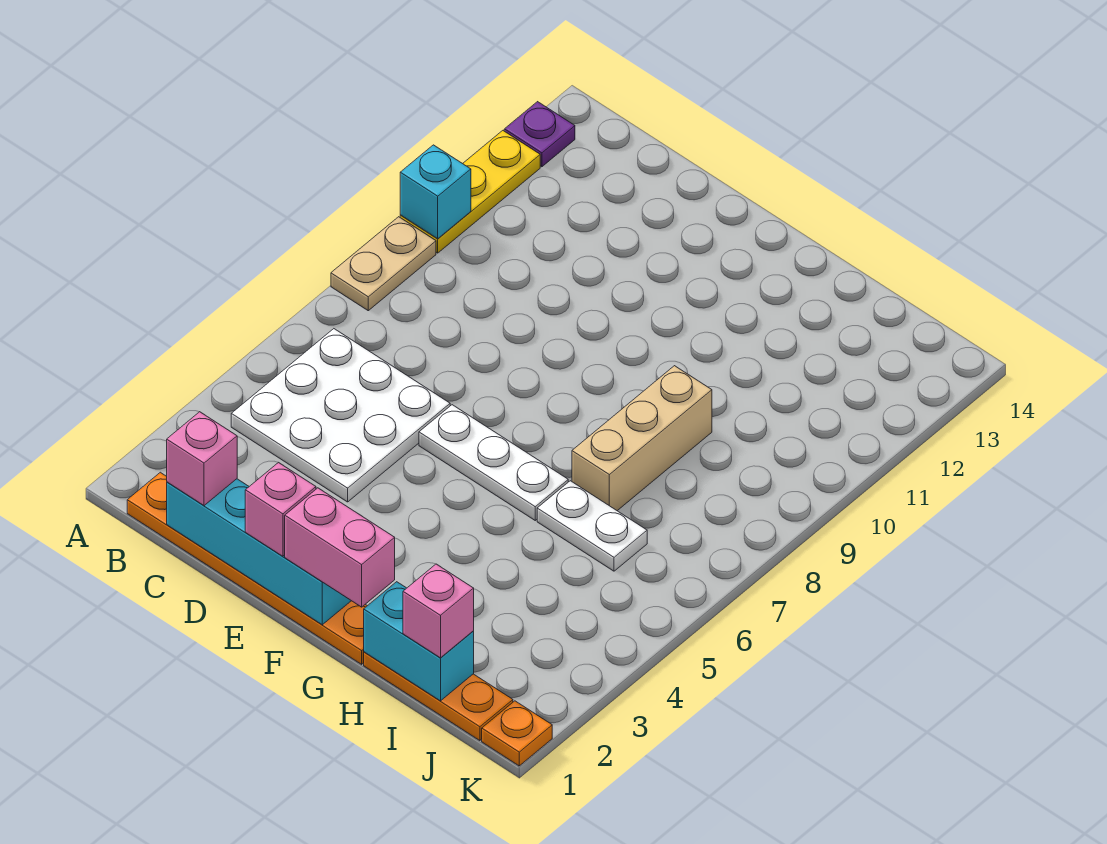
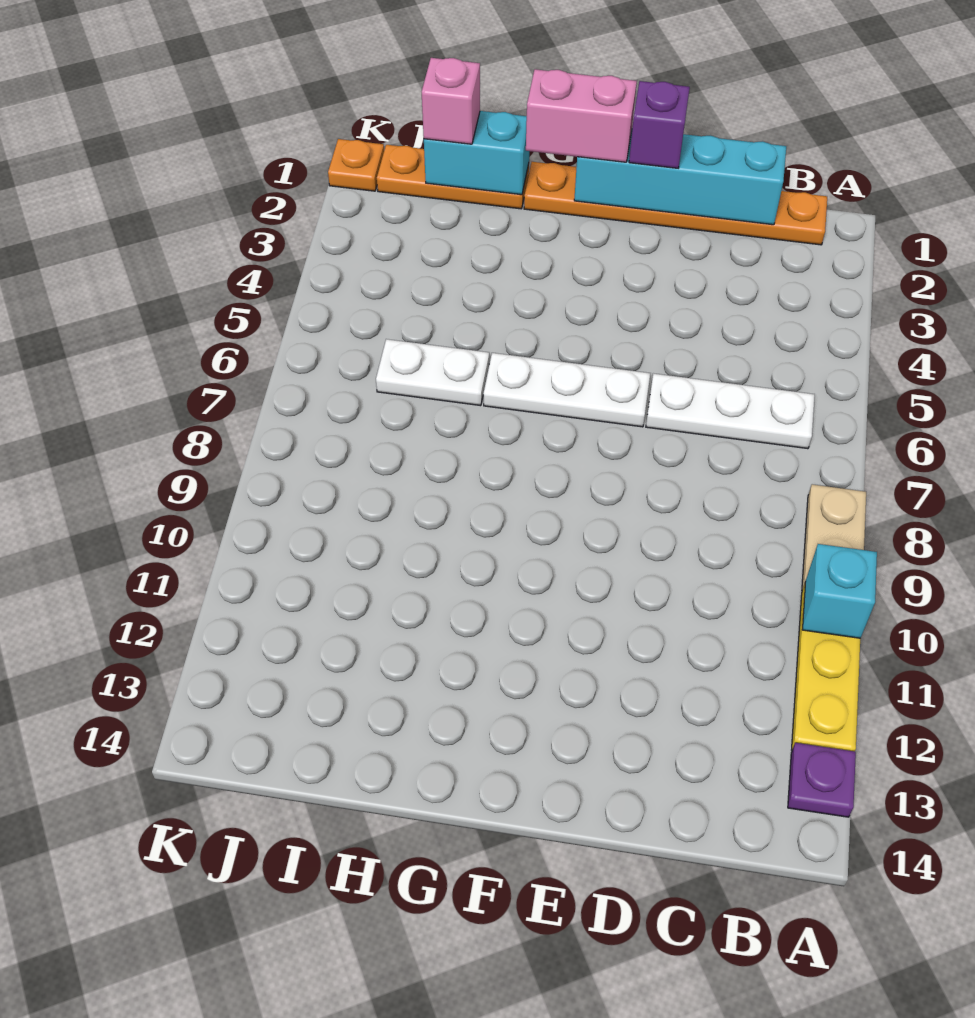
white 3x3 plate [231,329,450,502] -> white 1x3 plate [646,373,815,449]
pink 1x1 brick [167,412,237,506] -> none
pink 1x1 brick [245,462,316,556] -> purple 1x1 brick [629,81,690,168]
tan 1x3 brick [572,366,712,511] -> none

